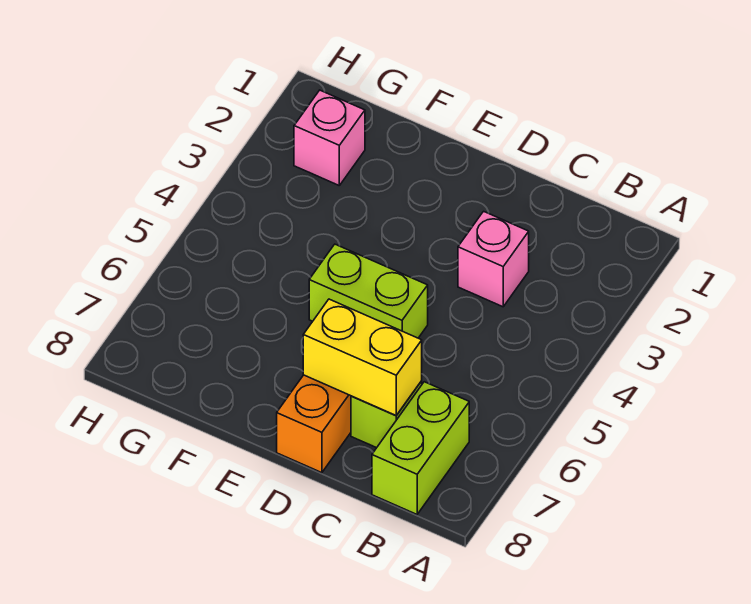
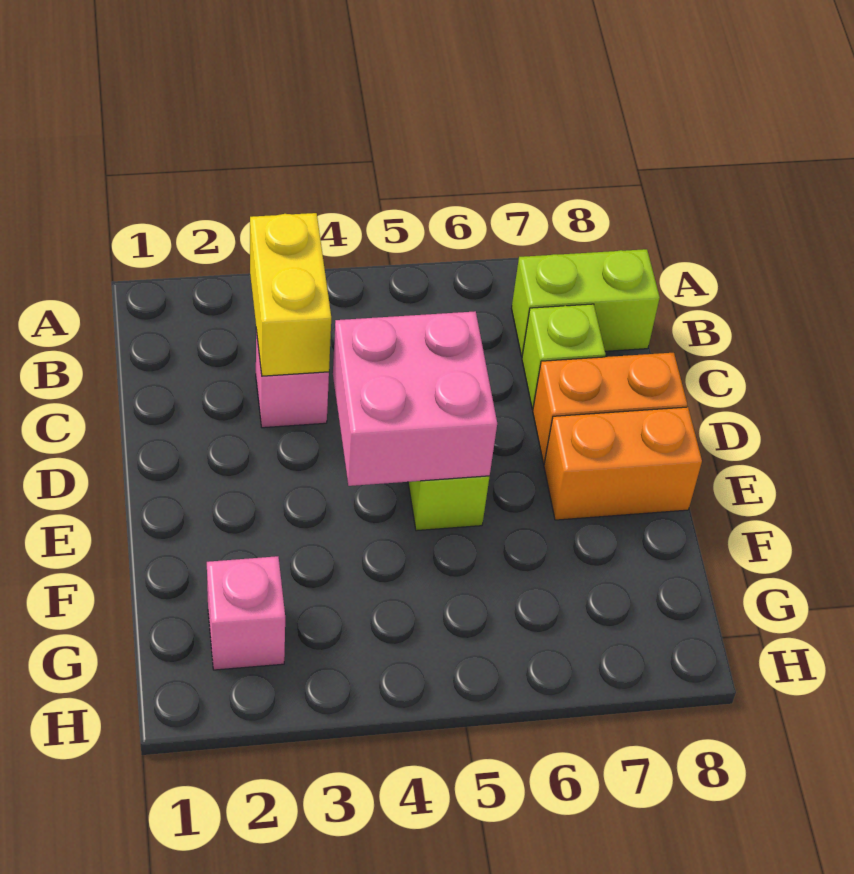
yellow 1x2 brick [303,299,422,416] -> yellow 1x2 brick moved to [250,213,331,376]
none -> pink 2x2 brick [333,311,497,486]
none -> orange 1x2 brick [544,407,702,520]

